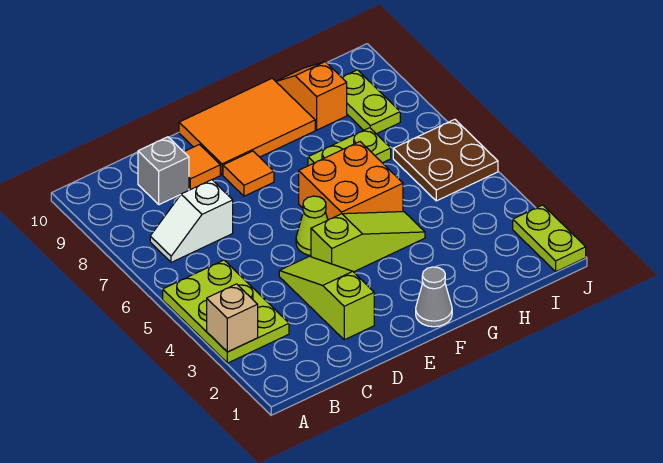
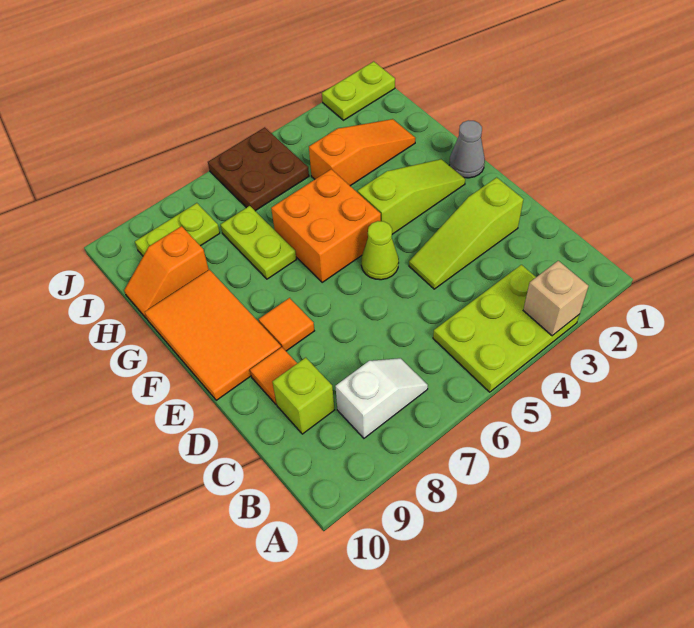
white 1x2 slope [150,180,233,262] -> white 1x2 slope turned to [335,358,428,438]
grey 1x1 brick [138,137,189,205] -> lime 1x1 brick [272,358,334,434]
lime 1x3 slope [311,212,425,272] -> lime 1x3 slope turned to [358,159,465,234]
none -> orange 1x3 slope [309,119,415,186]

